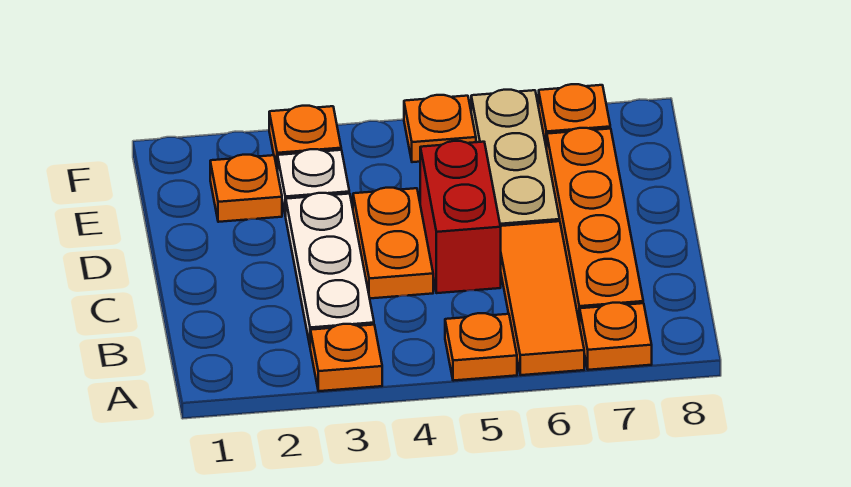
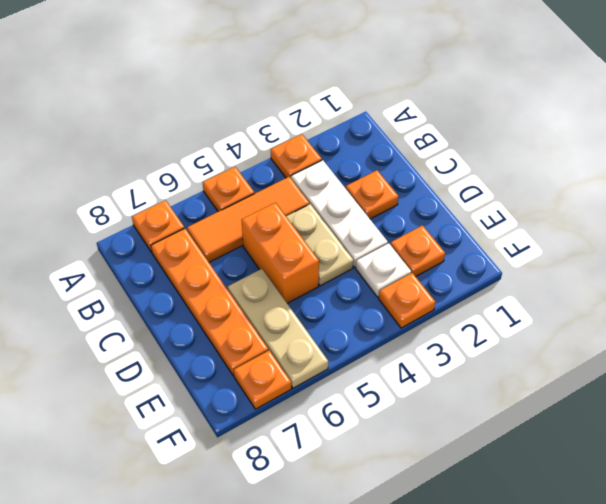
orange 1x3 tile [500,221,584,375] -> orange 1x3 tile turned to [187,177,309,262]
orange 1x2 plate [353,188,433,298] -> tan 1x2 plate [286,204,354,286]
red 1x2 brick [420,141,501,293] -> orange 1x2 brick [242,203,319,303]
orange 1x1 plate [404,95,476,162] -> orange 1x1 plate moved to [346,170,398,219]

